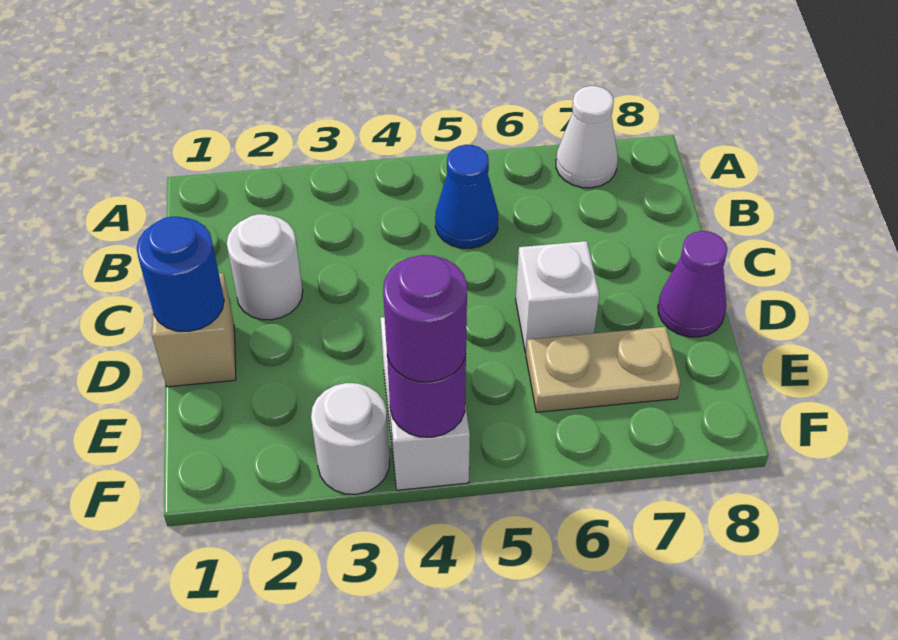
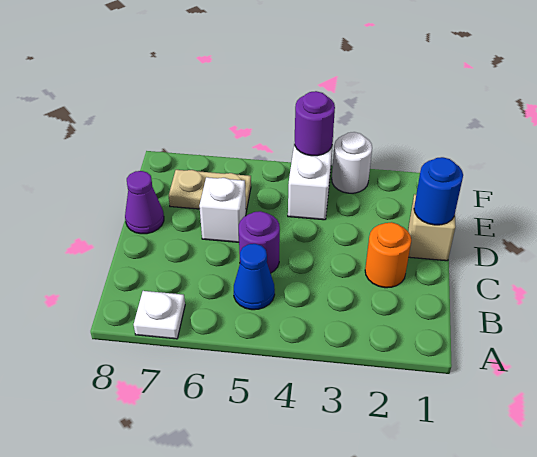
white 1x1 cone [556,86,618,188] -> white 1x1 plate [134,291,185,339]
white 1x1 round brick [227,214,303,320] -> orange 1x1 round brick [365,222,411,288]
purple 1x1 round brick [383,255,467,382] -> purple 1x1 round brick moved to [239,211,280,273]

